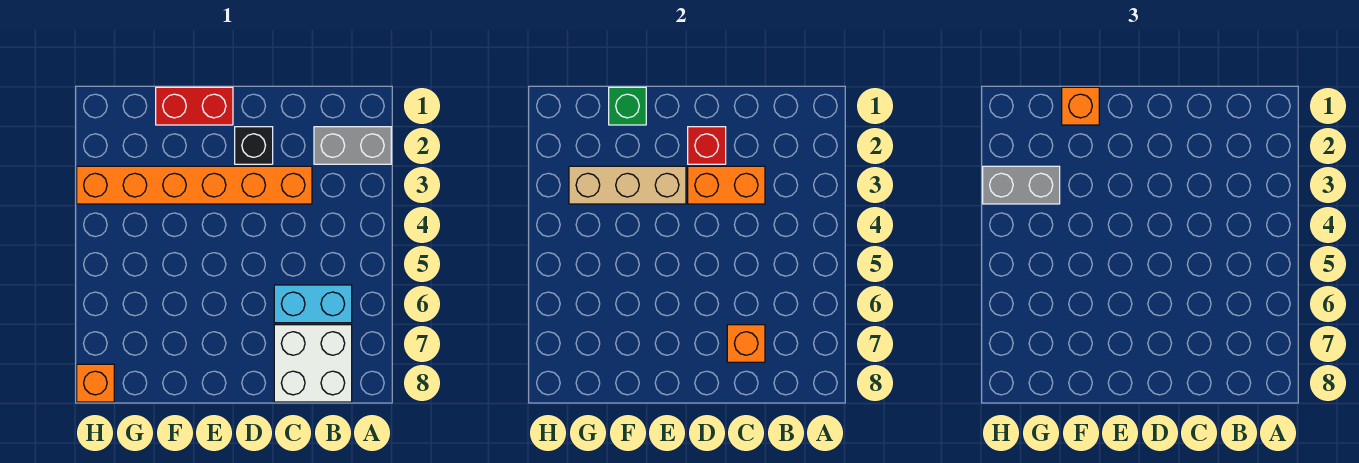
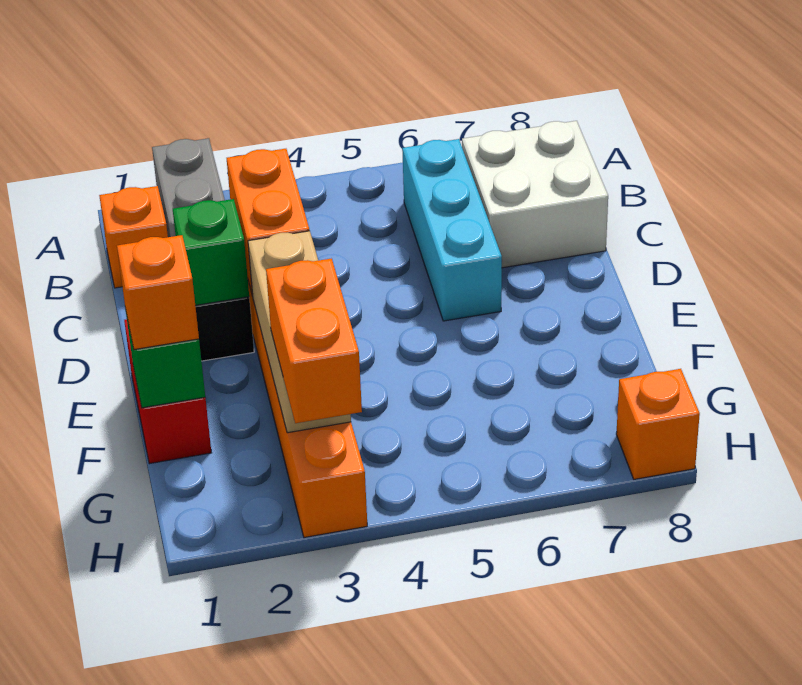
cyan 1x2 brick [274,285,352,323] -> cyan 1x3 brick [402,139,502,321]
orange 1x1 brick [727,325,765,362] -> orange 1x1 brick moved to [99,186,168,288]
red 1x1 brick [688,127,726,164] -> green 1x1 brick [173,199,249,305]
grey 1x2 brick [983,166,1060,204] -> orange 1x2 brick [266,259,362,423]

